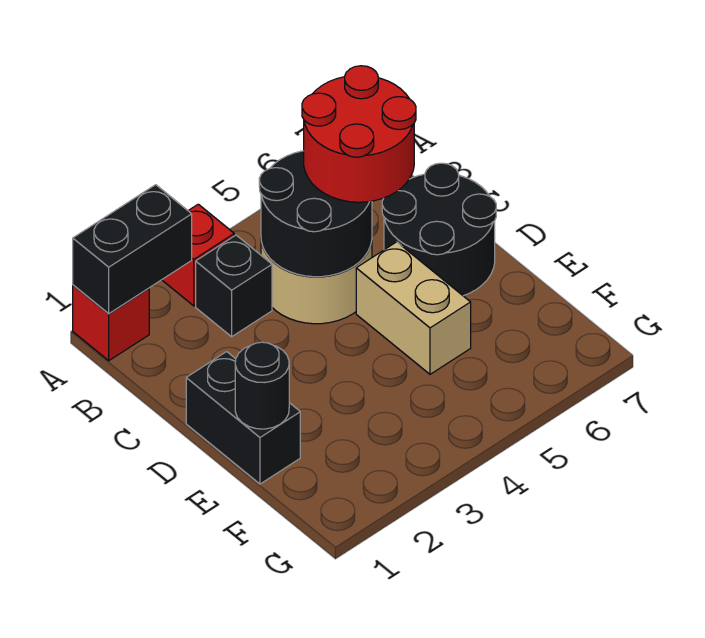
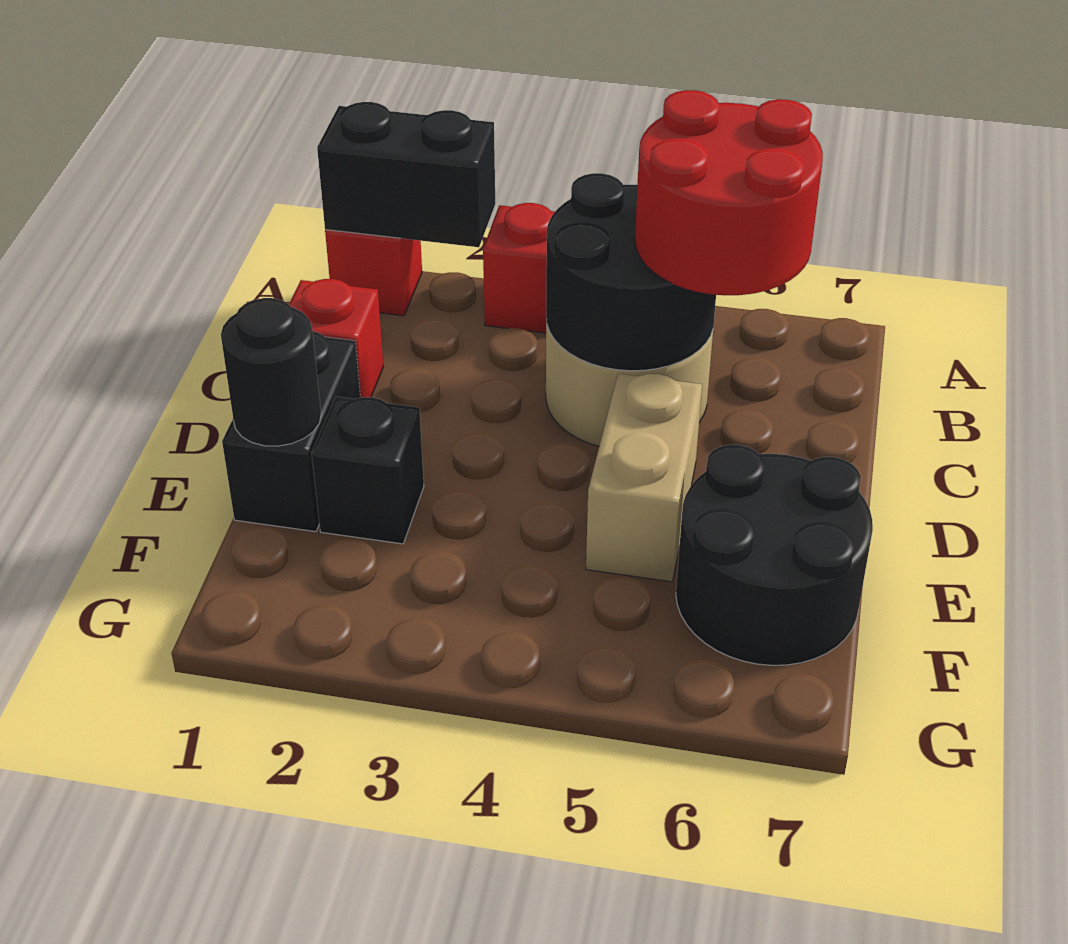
black 1x1 brick [196,235,272,337] -> black 1x1 brick moved to [312,397,424,544]
none -> red 1x1 brick [289,279,384,398]
black 2x2 round brick [382,163,496,296] -> black 2x2 round brick moved to [676,445,873,665]

